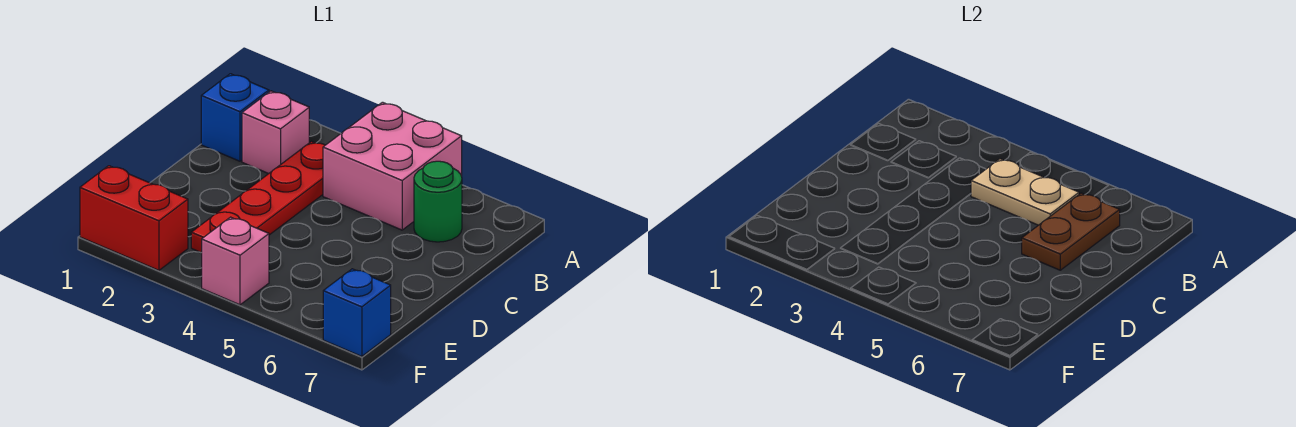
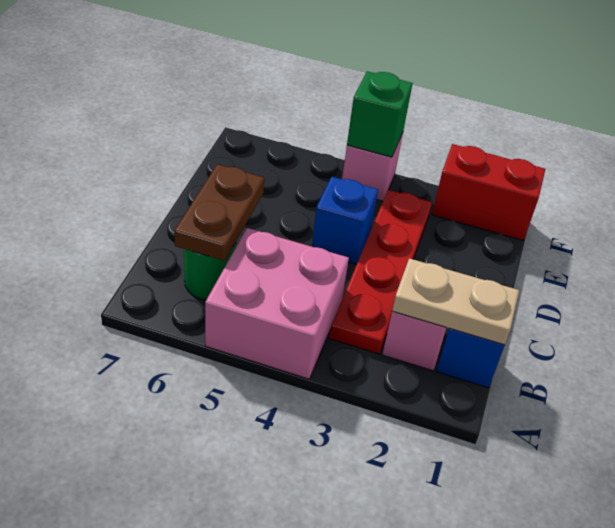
tan 1x2 plate [971,159,1079,225] -> tan 1x2 plate moved to [392,258,519,345]
none -> green 1x1 brick [347,71,413,157]
blue 1x1 brick [323,269,391,356] -> blue 1x1 brick moved to [312,177,378,264]

